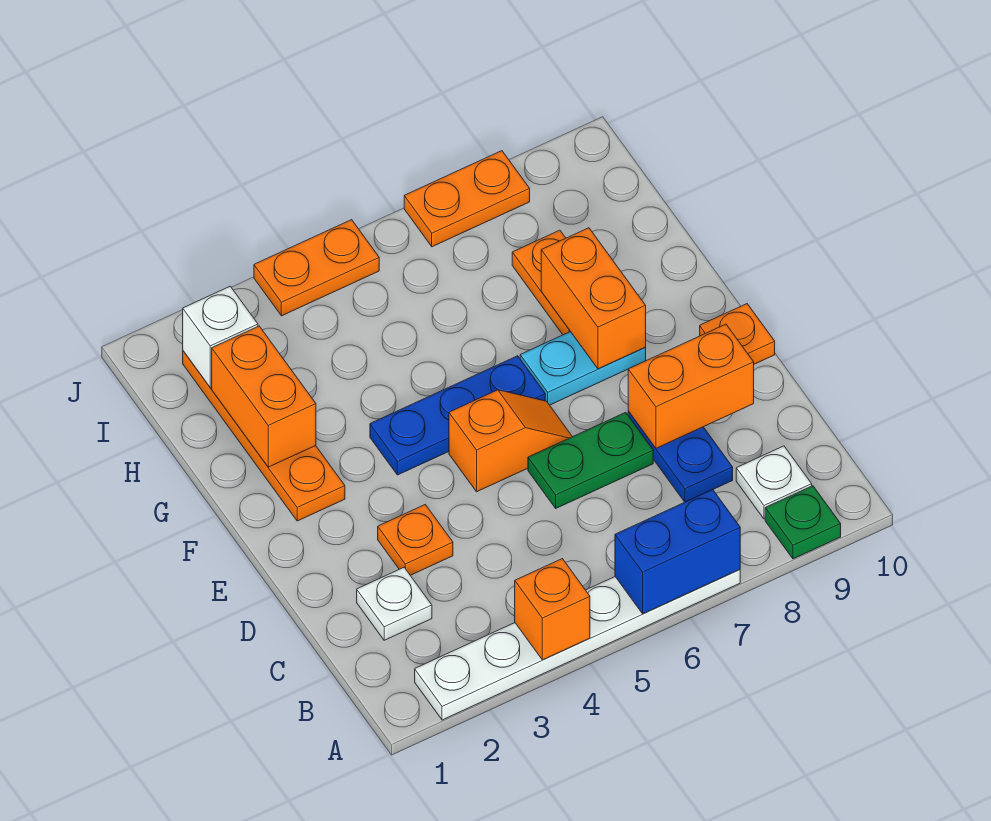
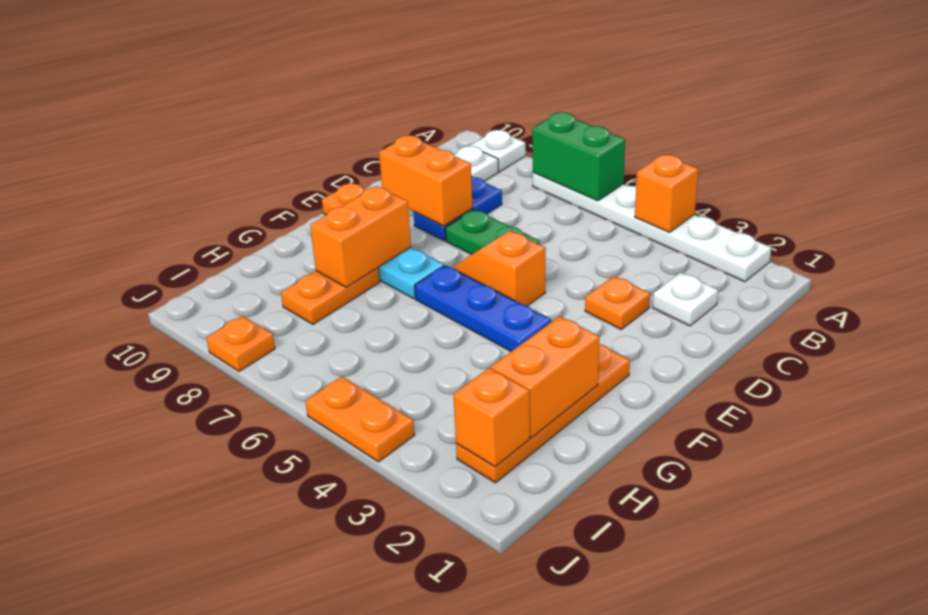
blue 1x2 brick [615,490,740,614] -> green 1x2 brick [532,112,625,201]
green 1x1 plate [765,486,841,559] -> white 1x1 plate [470,130,526,172]
white 1x1 brick [183,286,258,388] -> orange 1x1 brick [453,368,530,467]
orange 1x2 plate [404,151,530,247] -> orange 1x1 plate [207,316,275,371]

